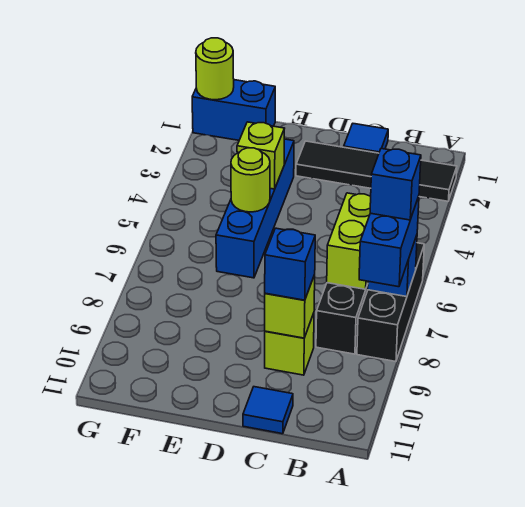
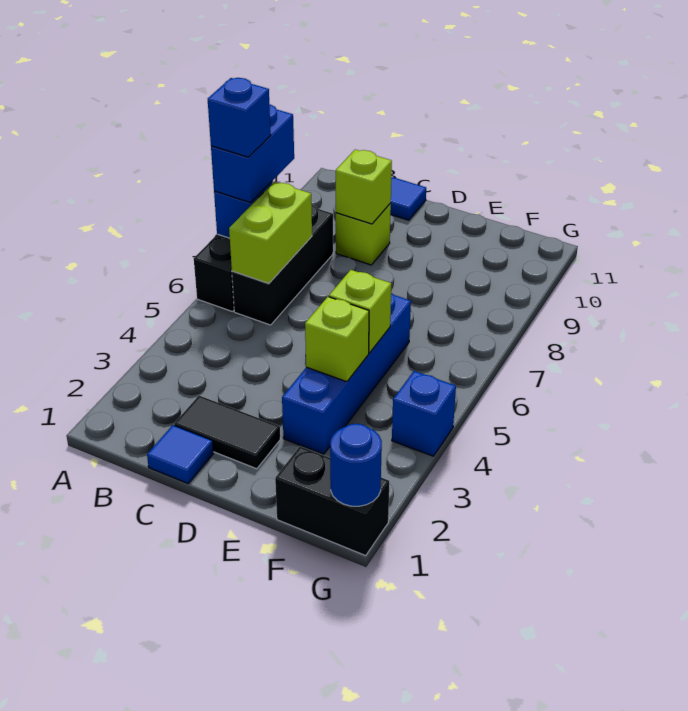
black 1x4 tile [296,141,457,201] -> black 1x2 tile [174,396,280,469]
blue 1x1 brick [265,228,315,300] -> blue 1x1 brick moved to [392,371,456,456]
lime 1x1 round brick [231,148,270,212] -> lime 1x1 brick [329,270,391,353]
blue 1x2 brick [192,80,275,140] -> black 1x2 brick [275,447,389,556]
lime 1x1 round brick [196,38,234,100] -> blue 1x1 round brick [330,424,382,506]

